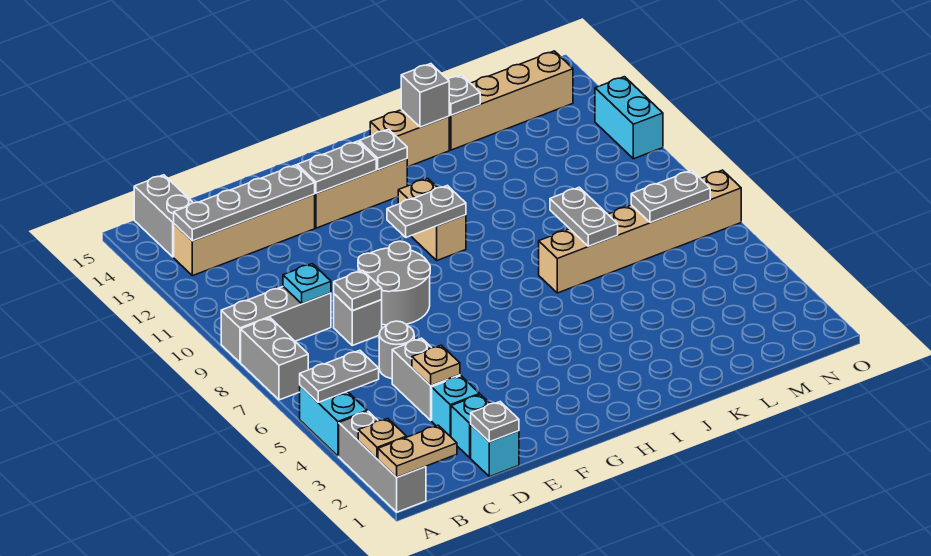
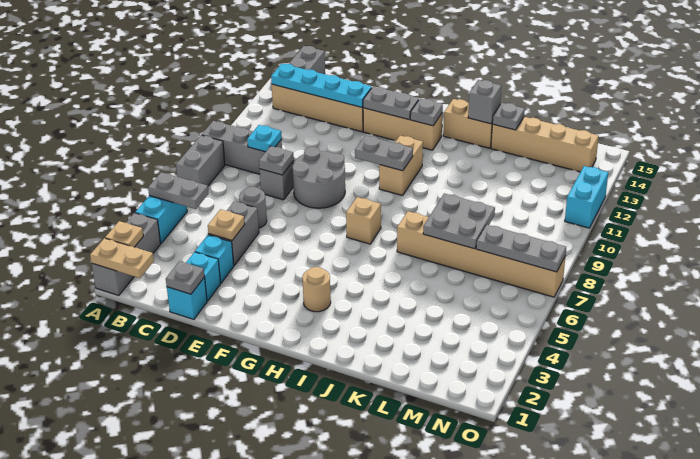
grey 1x4 plate [174,165,315,241] -> cyan 1x4 plate [271,64,372,107]
none -> tan 1x1 round brick [302,267,331,312]
none -> tan 1x1 brick [346,197,381,244]
grey 1x2 plate [550,187,618,246] -> grey 2x2 plate [423,193,495,249]
grey 1x2 plate [631,170,710,223] -> grey 1x3 plate [476,225,566,272]

